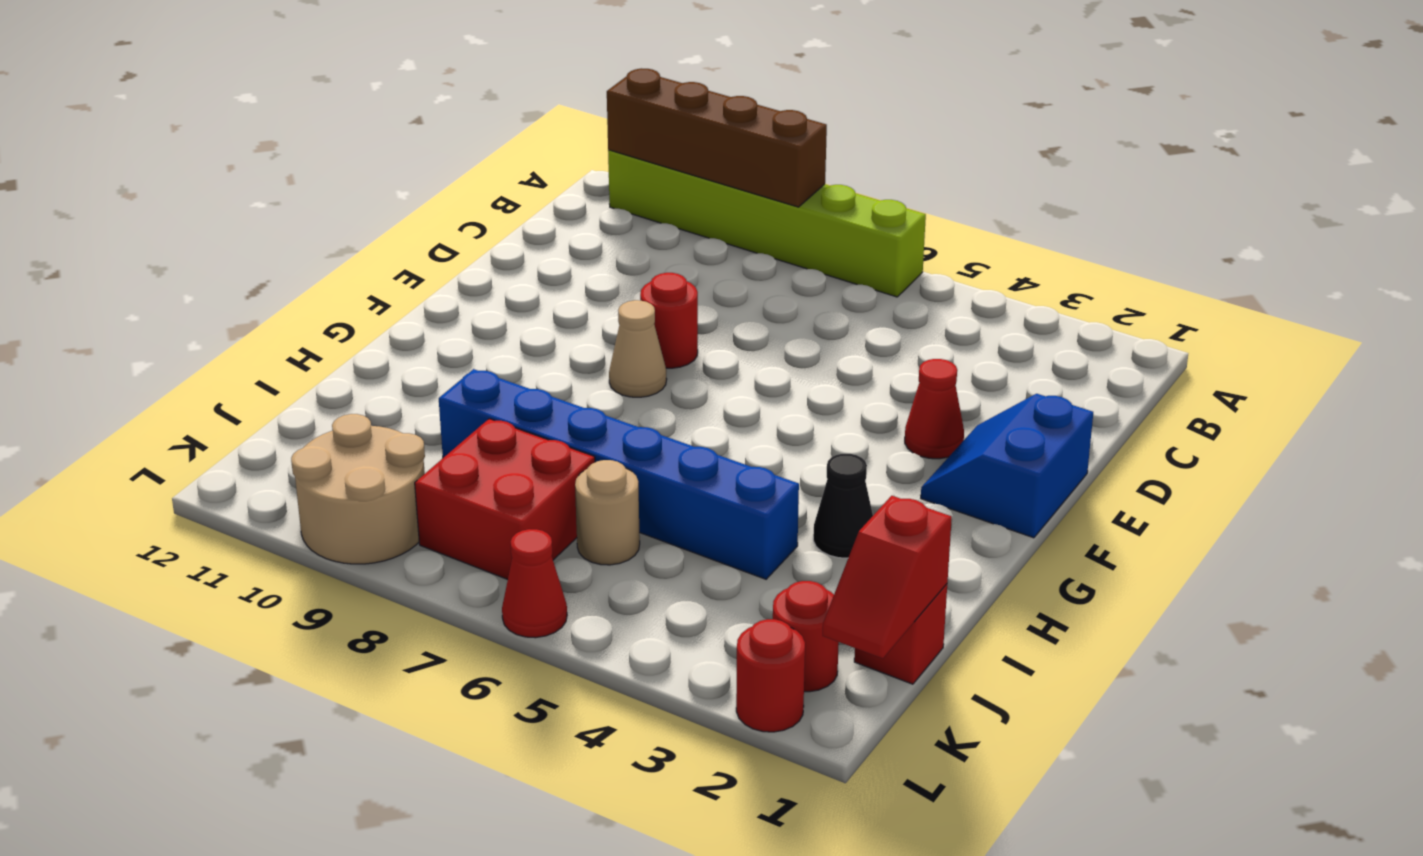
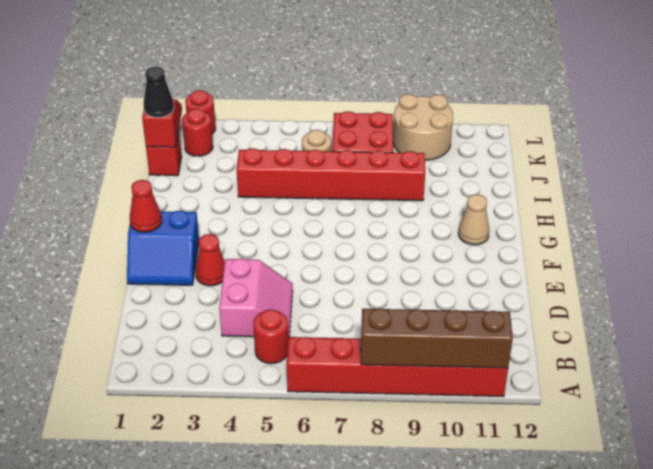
lime 1x6 brick [608,150,926,297] -> red 1x6 brick [287,337,508,397]
none -> pink 2x2 slope [219,258,293,337]
blue 2x2 slope [921,394,1093,538] -> blue 2x2 slope turned to [127,211,199,285]
red 1x1 round brick [640,273,698,368] -> red 1x1 round brick moved to [254,310,288,364]
tan 1x1 cone [609,300,667,397] -> tan 1x1 cone moved to [458,194,489,245]
black 1x1 cone [813,454,873,558] -> black 1x1 cone moved to [144,67,174,118]
blue 1x6 brick [439,369,799,579] -> red 1x6 brick [236,148,425,201]
red 1x1 cone [502,529,567,638] -> red 1x1 cone moved to [130,180,162,232]

